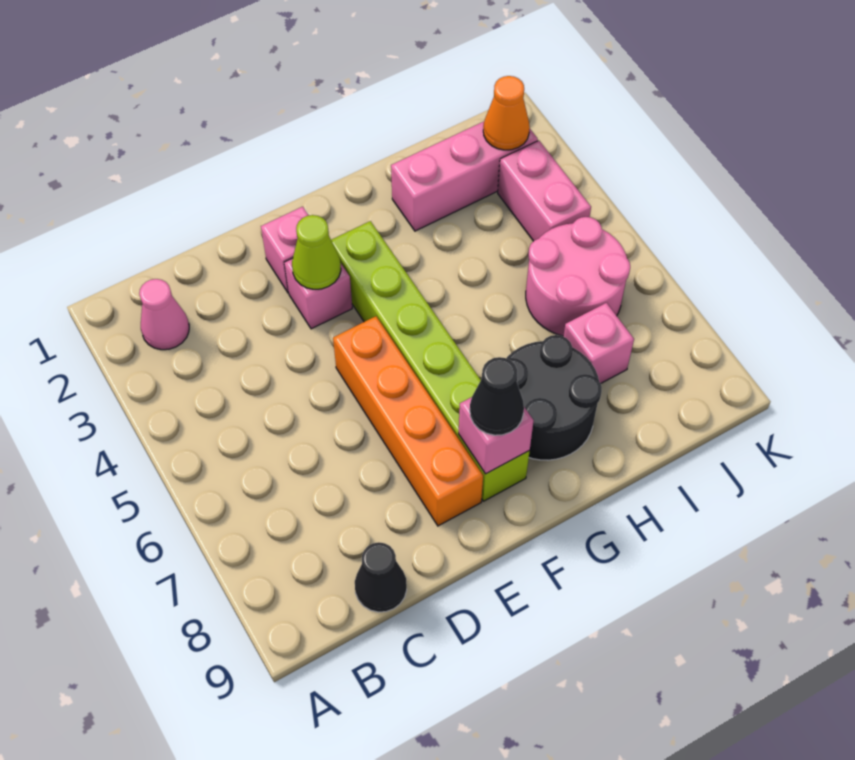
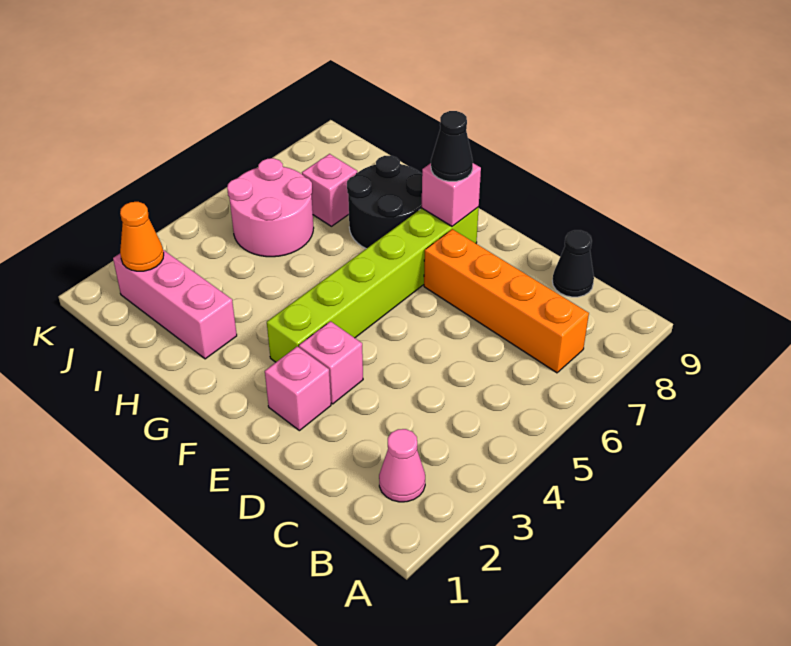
lime 1x1 cone [292,215,341,289] -> none
orange 1x4 brick [333,316,483,526] -> orange 1x4 brick turned to [424,229,589,373]
pink 1x2 brick [498,141,591,241] -> none

